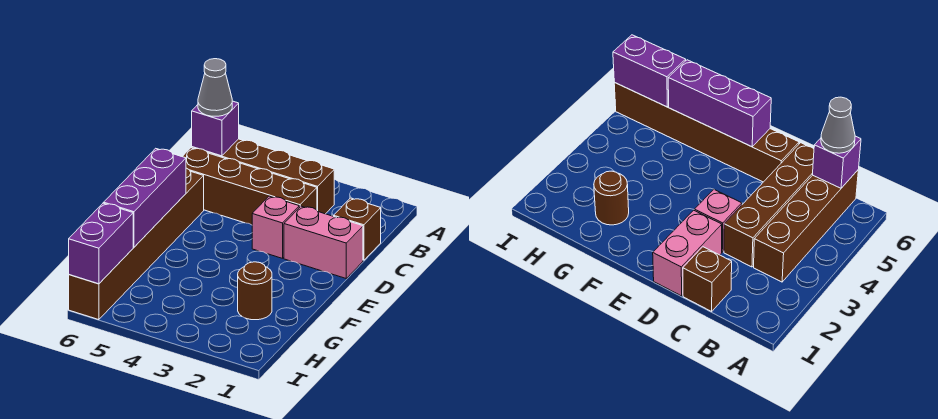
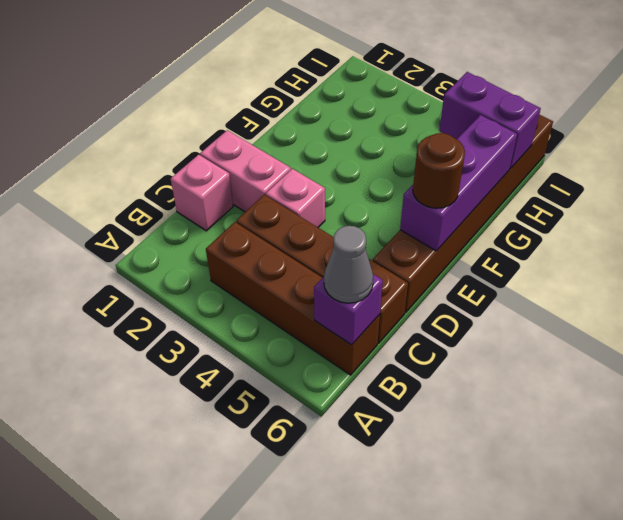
brown 1x1 brick [334,198,381,260] -> pink 1x1 brick [171,155,233,231]
brown 1x1 round brick [238,262,272,320] -> brown 1x1 round brick moved to [413,133,465,208]
purple 1x2 brick [69,203,133,284] -> purple 1x2 brick turned to [439,72,541,169]

